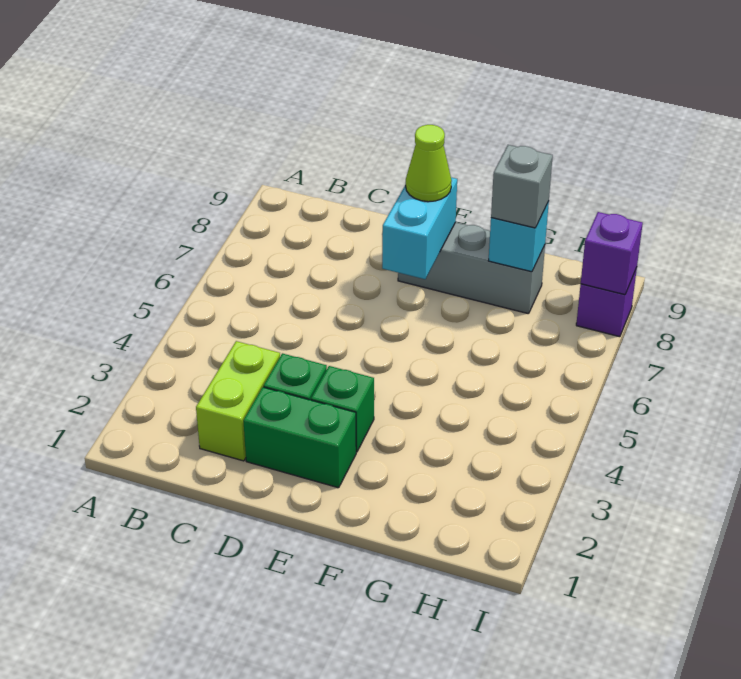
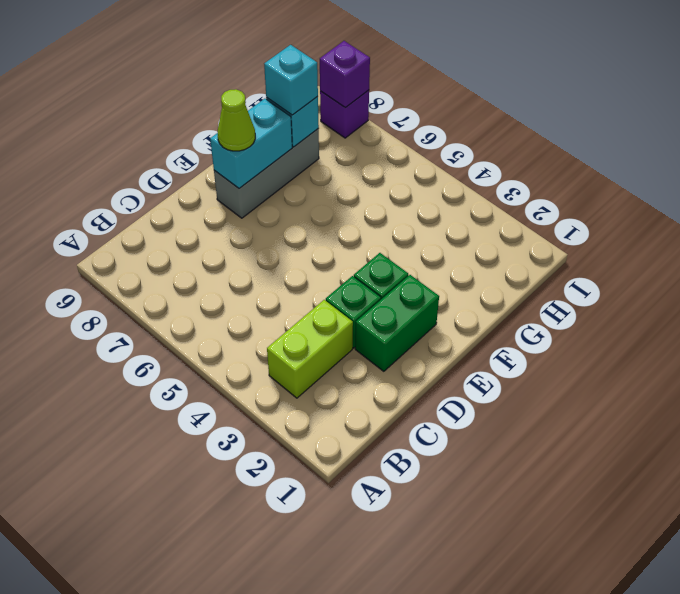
lime 1x2 brick [196,341,280,461] -> lime 1x2 brick turned to [267,300,353,398]
cyan 1x2 brick [382,177,457,279] -> cyan 1x2 brick turned to [210,99,292,188]
grey 1x1 brick [491,145,553,228] -> cyan 1x1 brick [264,45,318,115]

